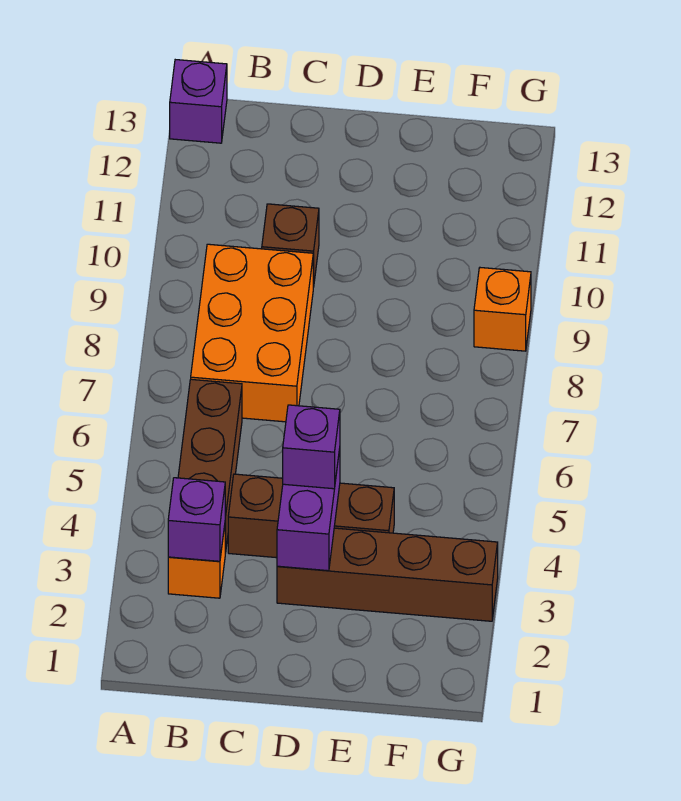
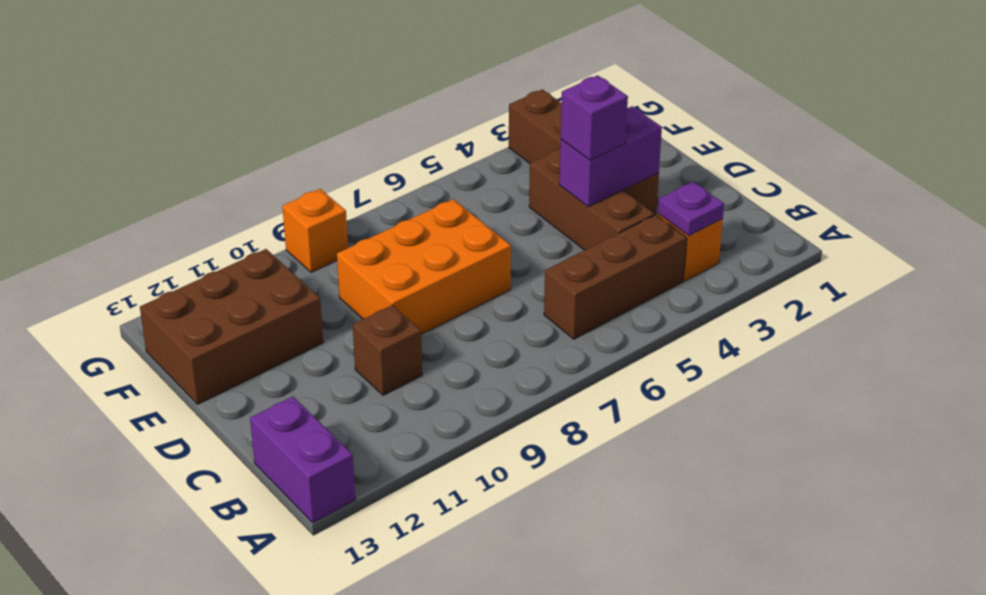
purple 1x1 brick [170,60,227,143] -> purple 1x2 brick [250,396,355,523]
purple 1x1 brick [168,478,225,561] -> purple 1x1 plate [658,182,724,236]
orange 2x3 brick [191,244,313,422] -> orange 2x3 brick moved to [337,199,511,335]
none -> brown 2x3 brick [140,249,323,404]

